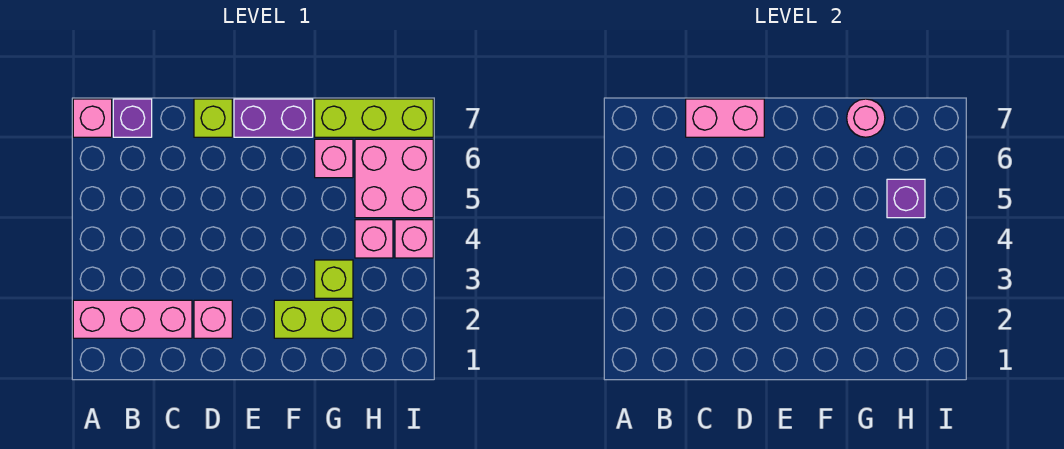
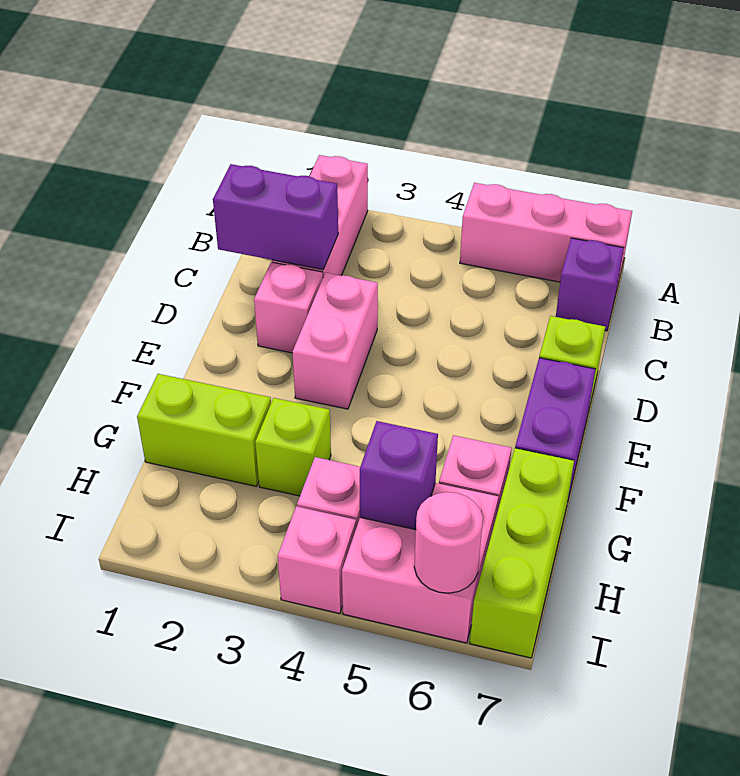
pink 1x1 brick [73,99,112,137] -> pink 1x3 brick [460,183,632,286]
none -> purple 1x2 brick [213,164,338,270]
pink 1x2 brick [686,99,764,137] -> pink 1x2 brick moved to [292,273,378,409]
lime 1x2 brick [274,300,353,338] -> lime 1x2 brick turned to [137,374,271,486]
pink 1x1 round brick [847,99,885,137] -> pink 1x1 round brick moved to [414,492,483,593]

